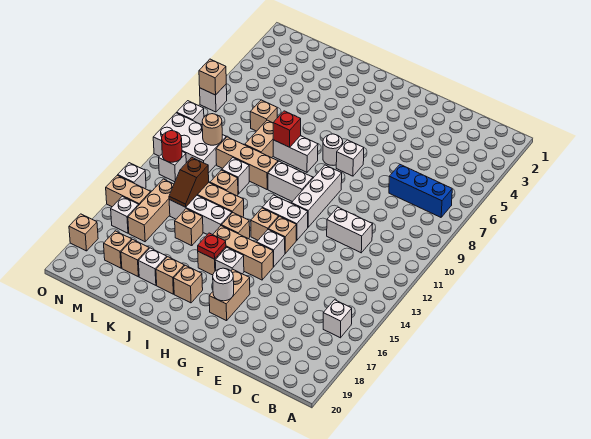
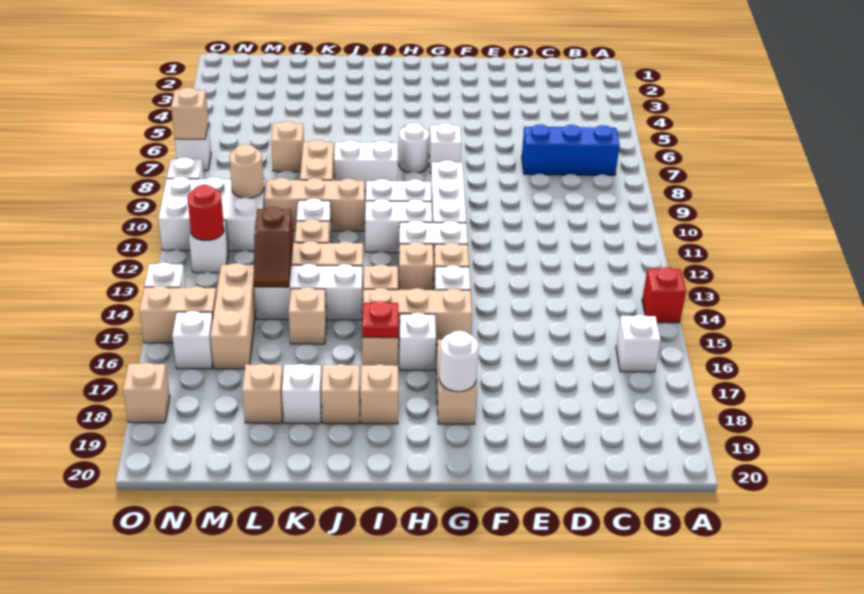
white 1x2 brick [327,207,373,253] -> white 1x2 brick moved to [365,199,432,253]
red 1x1 brick [273,111,301,147] -> red 1x1 brick moved to [642,267,686,323]
tan 1x1 brick [104,231,132,268] -> none

